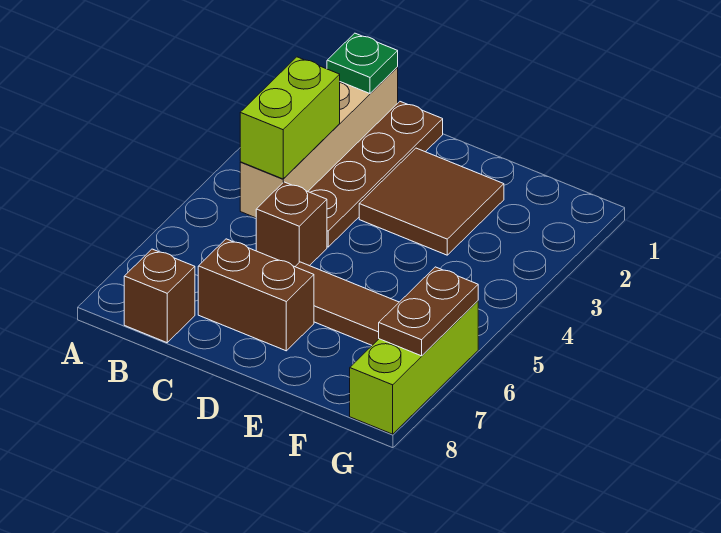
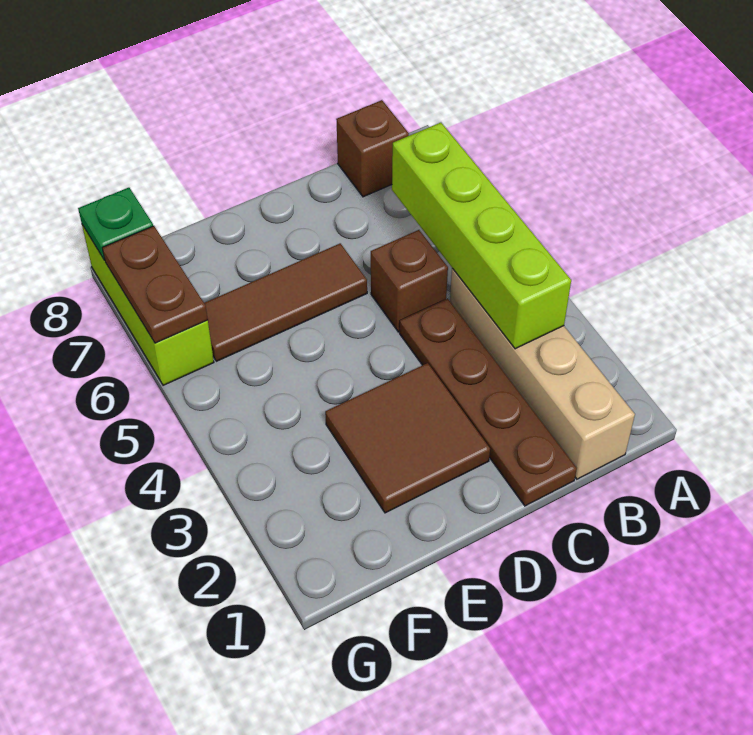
green 1x1 plate [327,33,398,93] -> green 1x1 plate moved to [78,188,153,260]
lime 1x2 brick [240,57,340,179] -> lime 1x4 brick [392,123,571,349]
brown 1x2 brick [198,239,314,351] -> none

